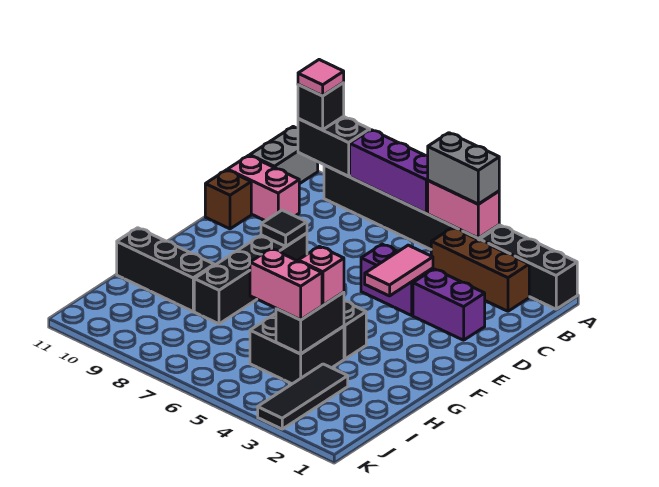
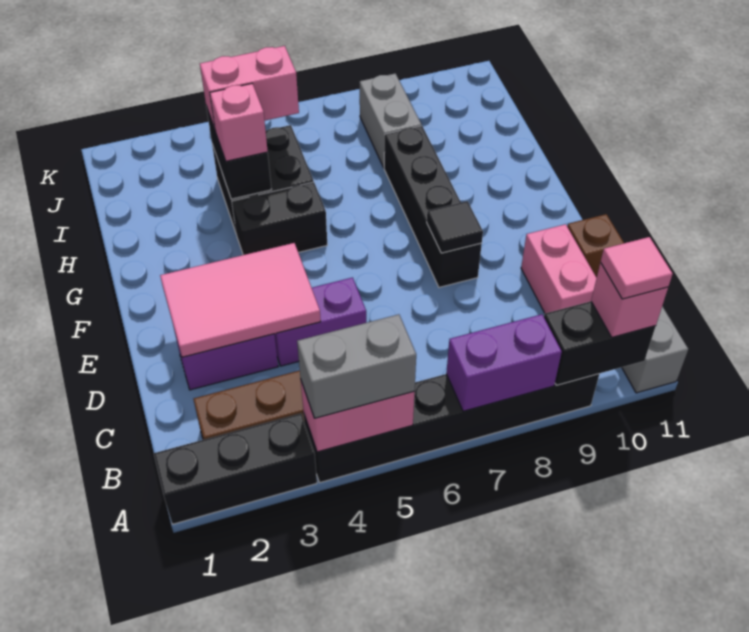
purple 1x3 brick [350,130,428,213] -> purple 1x2 brick [446,314,562,411]
black 1x1 brick [298,83,344,130] -> pink 1x1 brick [591,263,668,337]
pink 1x2 brick [228,155,299,221] -> pink 1x2 brick turned to [521,224,597,313]
pink 1x2 tile [365,245,433,296] -> pink 2x3 tile [160,243,321,357]
black 1x3 brick [117,228,214,311] -> none
black 1x3 tile [258,364,348,429] -> none
none -> grey 1x2 brick [360,73,422,167]

